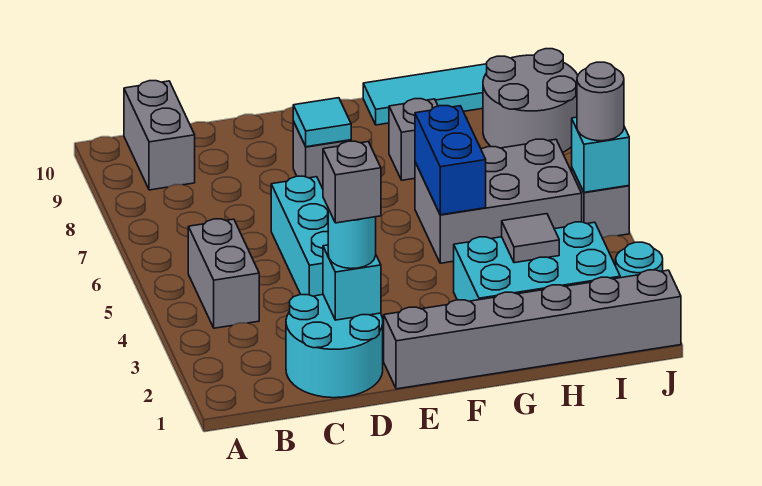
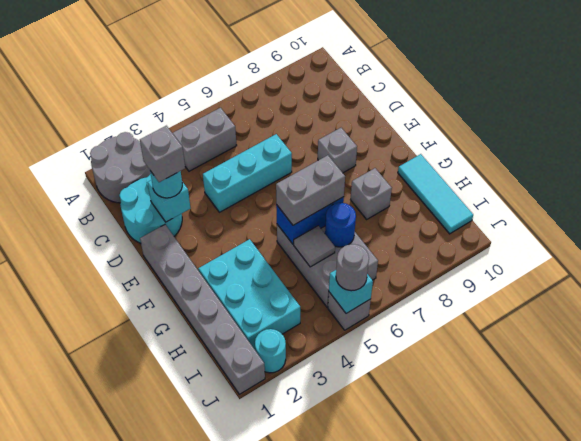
grey 1x2 brick [124,81,195,190] -> grey 1x2 brick moved to [276,155,345,225]
cyan 1x1 tile [293,98,351,147] -> none
grey 1x1 tile [502,214,559,263] -> grey 1x1 tile moved to [294,226,335,267]
none -> blue 1x1 round brick [325,203,356,247]
grey 2x2 round brick [483,49,578,152] -> grey 2x2 round brick moved to [90,132,150,203]

